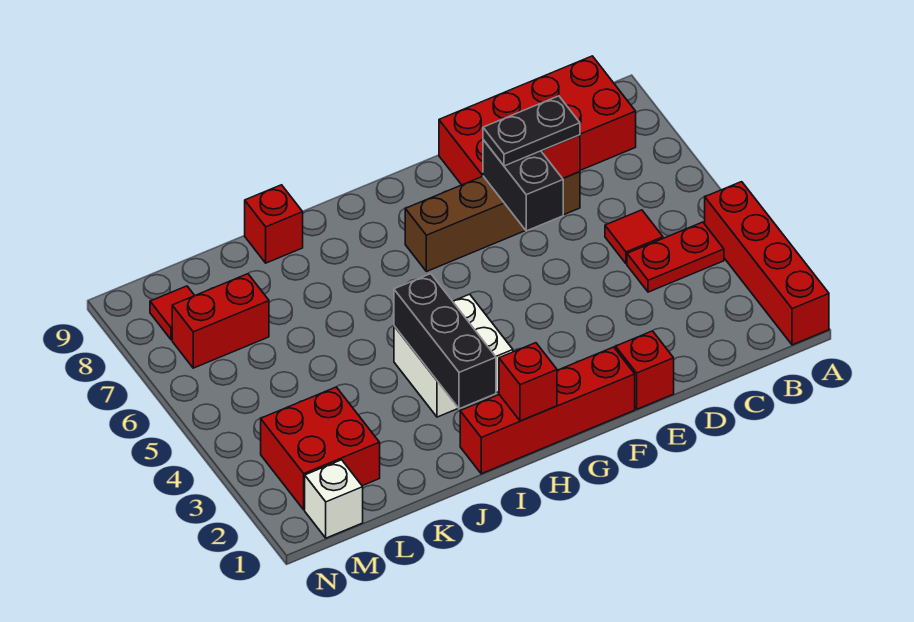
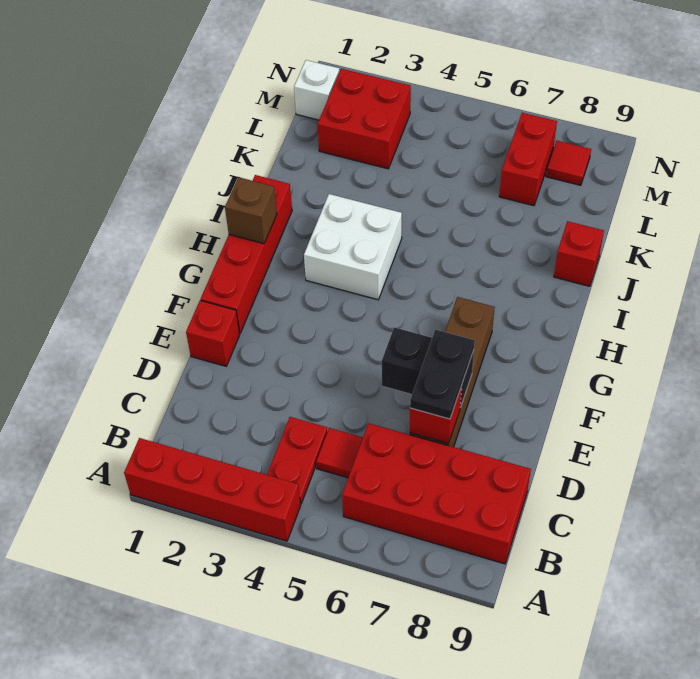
red 2x4 brick [439,56,636,185] -> red 2x4 brick turned to [342,423,531,564]
red 1x1 brick [499,343,557,421] -> brown 1x1 brick [225,177,277,244]
black 1x3 brick [394,274,496,409] -> none

